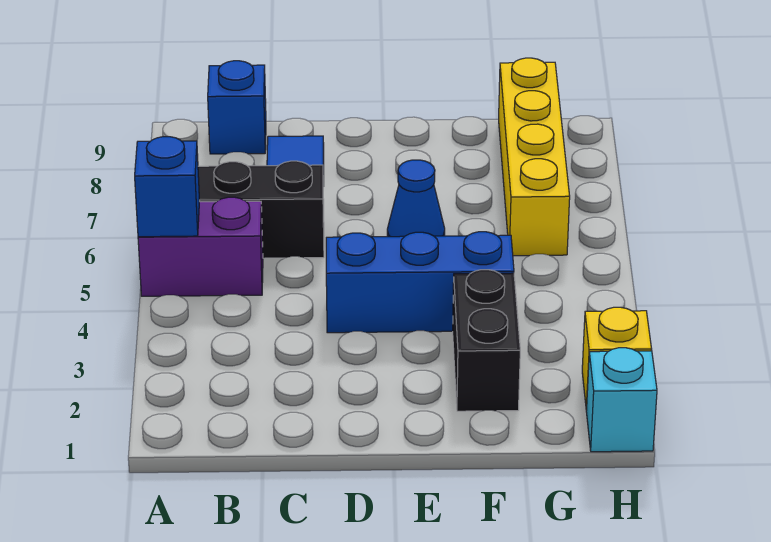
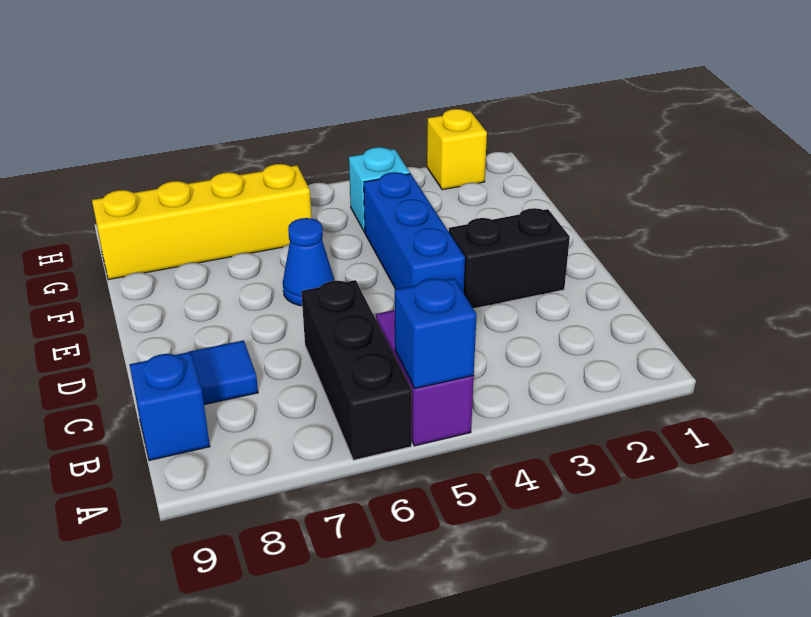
black 1x2 brick [453,270,520,411] -> black 1x2 brick moved to [449,208,570,309]
cyan 1x1 brick [586,348,657,452] -> cyan 1x1 brick moved to [349,147,410,232]

